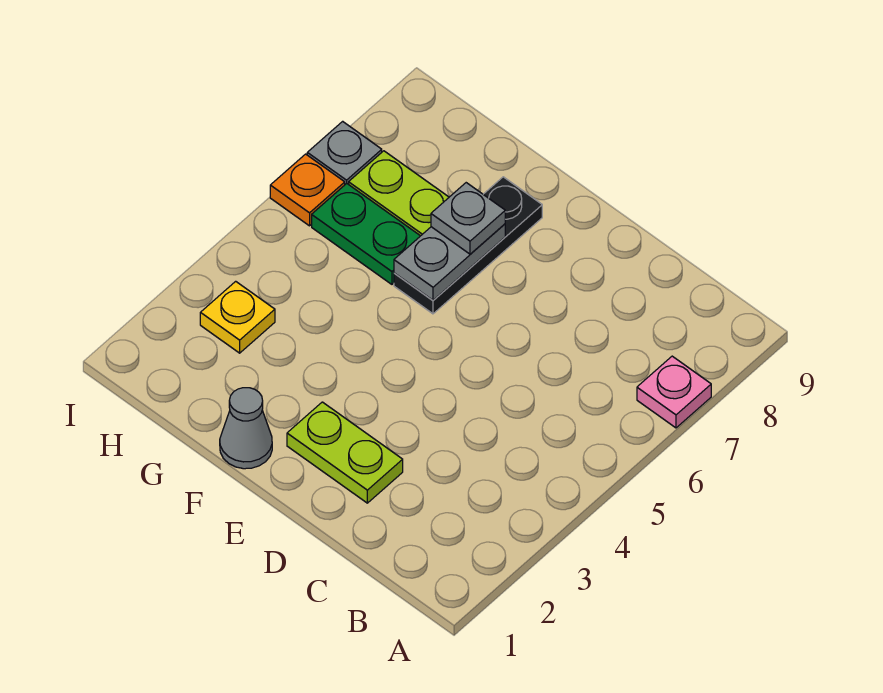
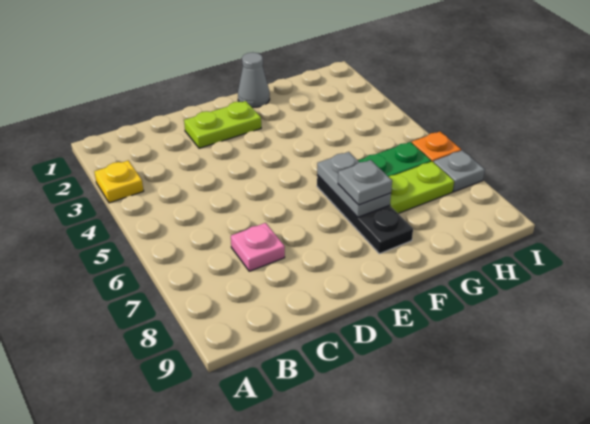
pink 1x1 plate [637,356,711,428] -> pink 1x1 plate moved to [231,223,285,271]
yellow 1x1 plate [200,281,275,353] -> yellow 1x1 plate moved to [94,161,144,203]

